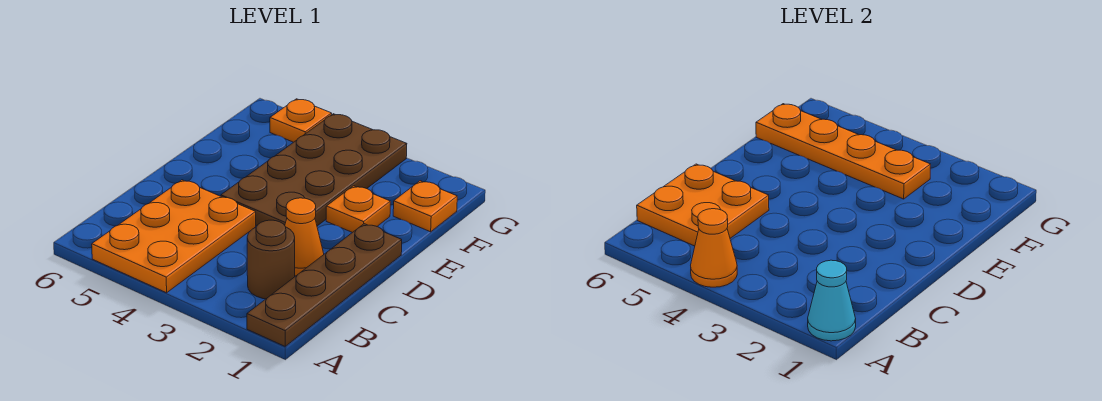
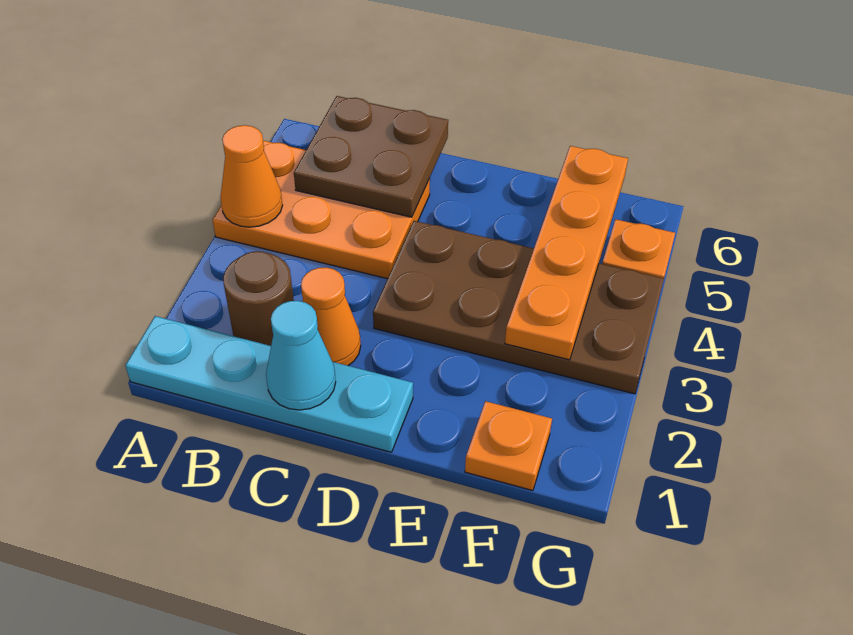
brown 1x4 plate [247,224,402,346] -> cyan 1x4 plate [125,316,413,452]
cyan 1x1 cone [808,260,856,341] -> cyan 1x1 cone moved to [266,301,336,410]
orange 2x2 plate [637,164,769,246] -> brown 2x2 plate [294,96,448,217]
orange 1x1 plate [326,186,390,233] -> none

